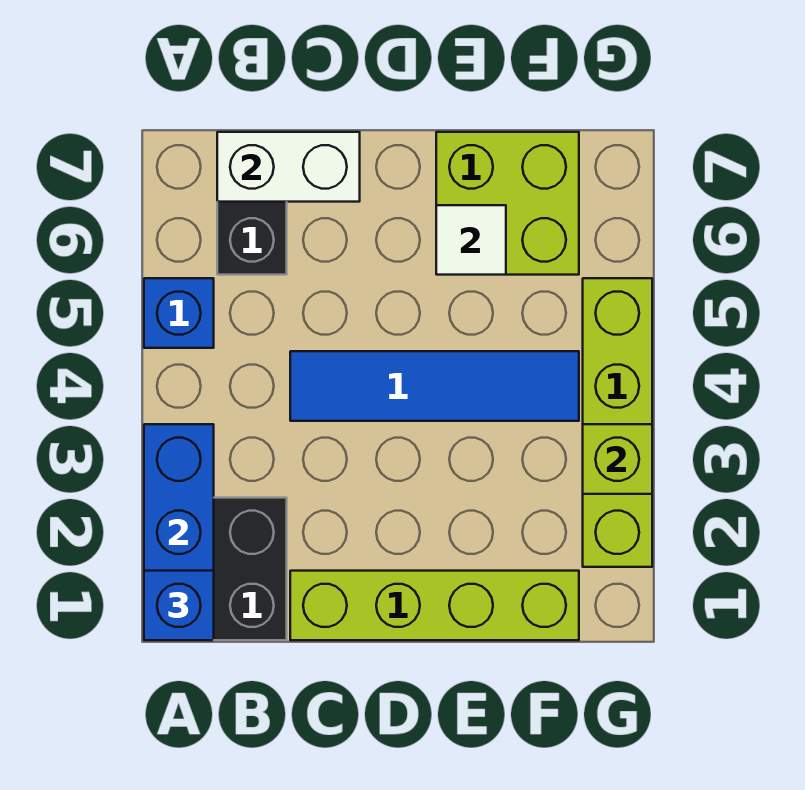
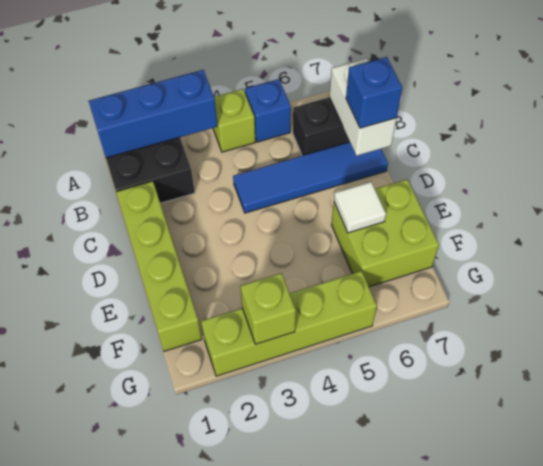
blue 1x1 brick [144,571,214,640] -> blue 1x1 brick moved to [346,57,402,128]
none -> lime 1x1 brick [213,89,255,152]
blue 1x4 tile [290,351,579,421] -> blue 1x4 tile turned to [233,142,388,213]

